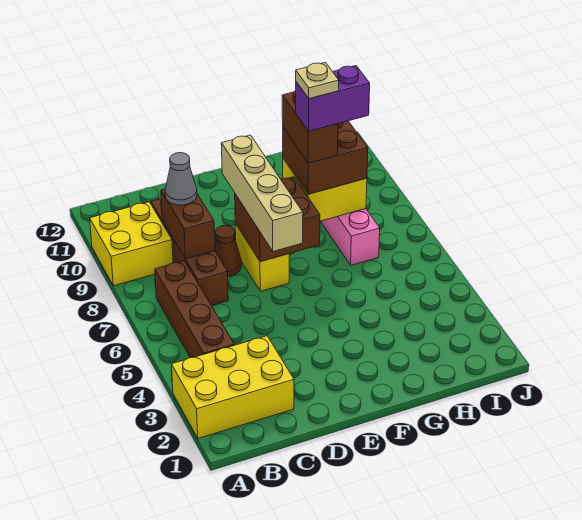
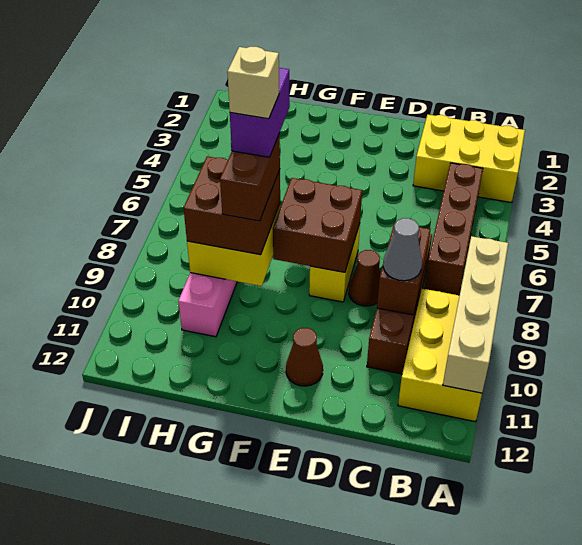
yellow 2x2 brick [90,202,173,286] -> yellow 2x3 brick [398,289,482,422]
tan 1x4 brick [221,135,303,251] -> tan 1x4 brick moved to [443,236,508,393]
none -> brown 1x1 cone [286,328,323,386]
purple 1x2 brick [296,66,370,131] -> purple 1x2 brick turned to [230,68,290,157]
tan 1x1 plate [296,62,339,99] -> tan 1x1 brick [227,47,279,119]

